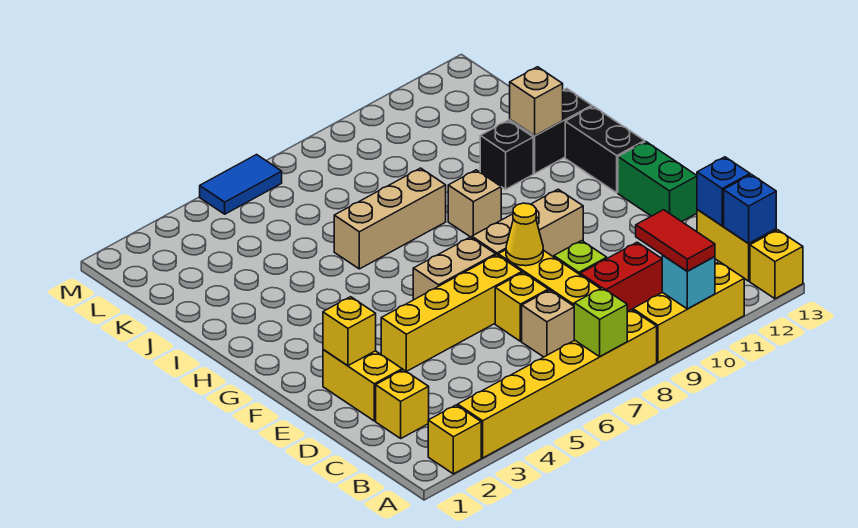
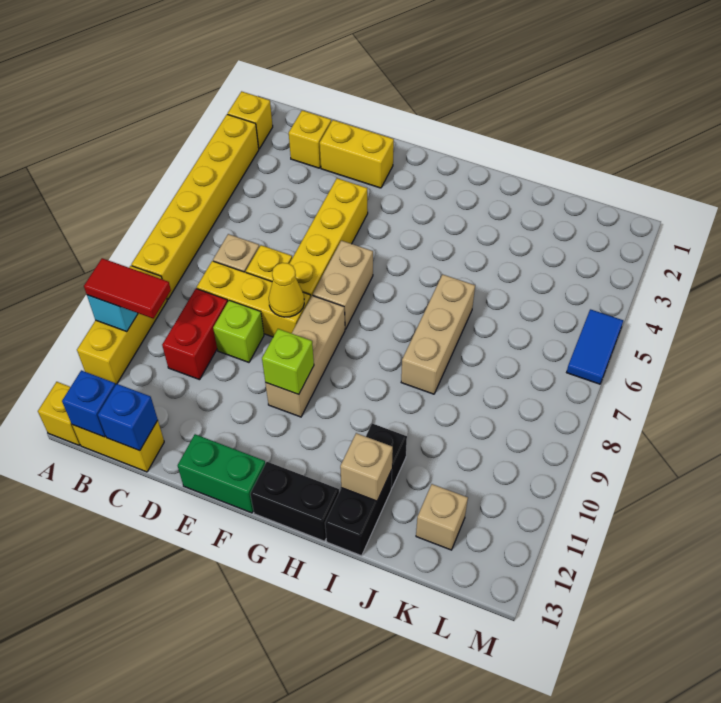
lime 1x1 brick [574,288,627,357] -> lime 1x1 brick moved to [262,329,314,395]
yellow 1x1 brick [323,297,376,366] -> none
tan 1x1 brick [448,170,501,238] -> tan 1x1 brick moved to [416,484,468,550]

